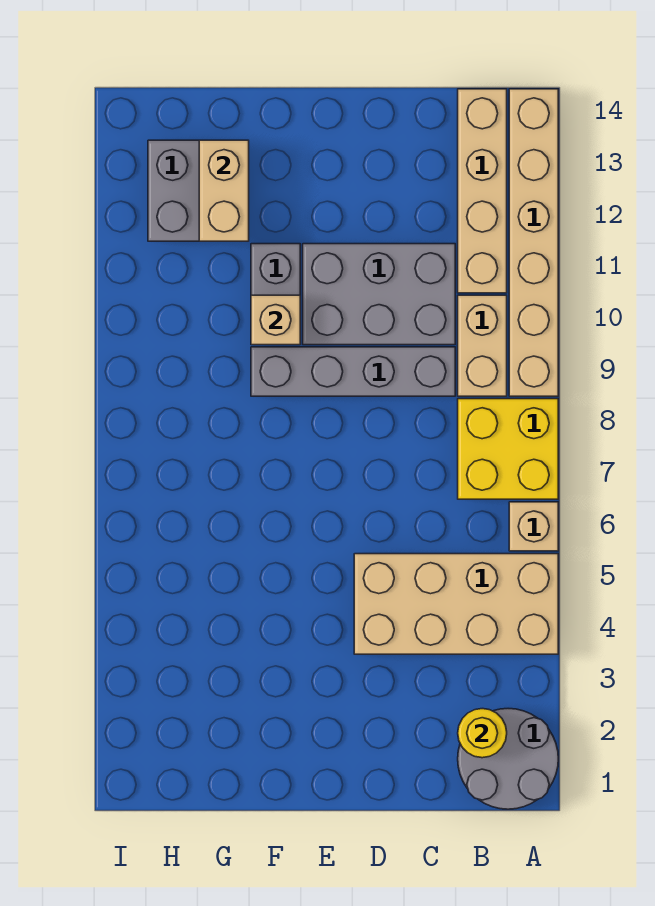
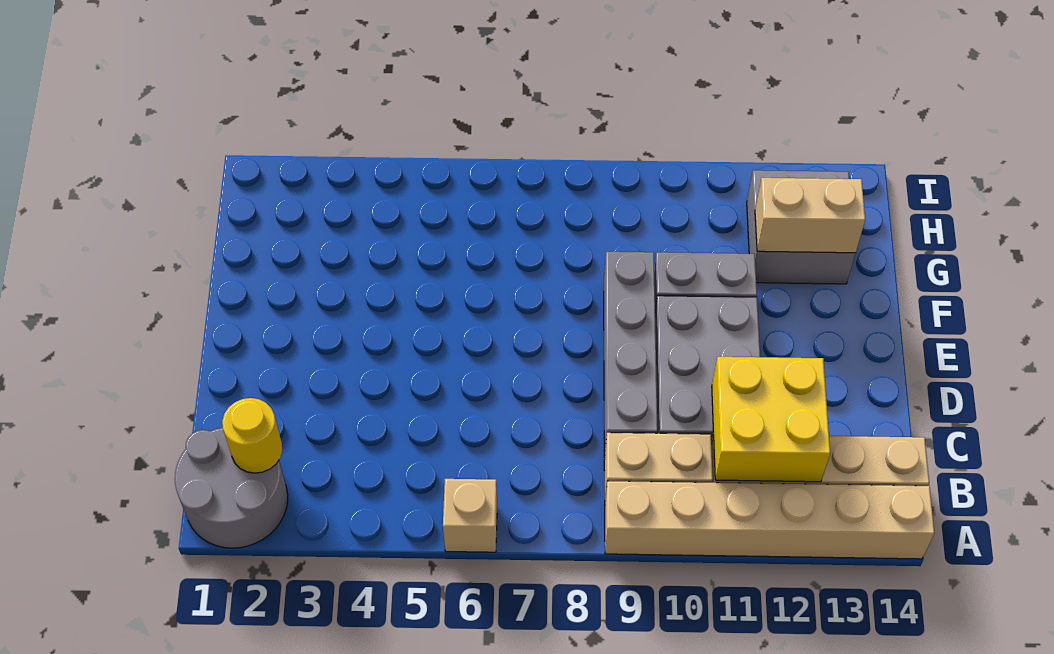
tan 2x4 brick [354,554,558,654] -> none
yellow 2x2 brick [458,399,558,499] -> yellow 2x2 brick moved to [712,357,830,482]
tan 1x1 brick [251,295,300,345] -> none

